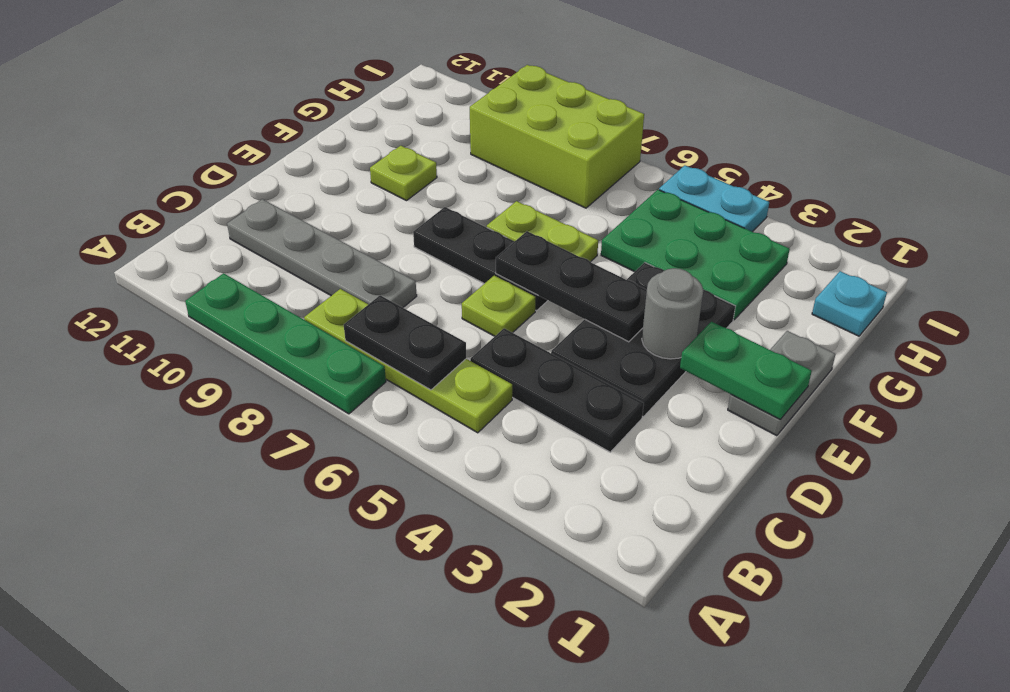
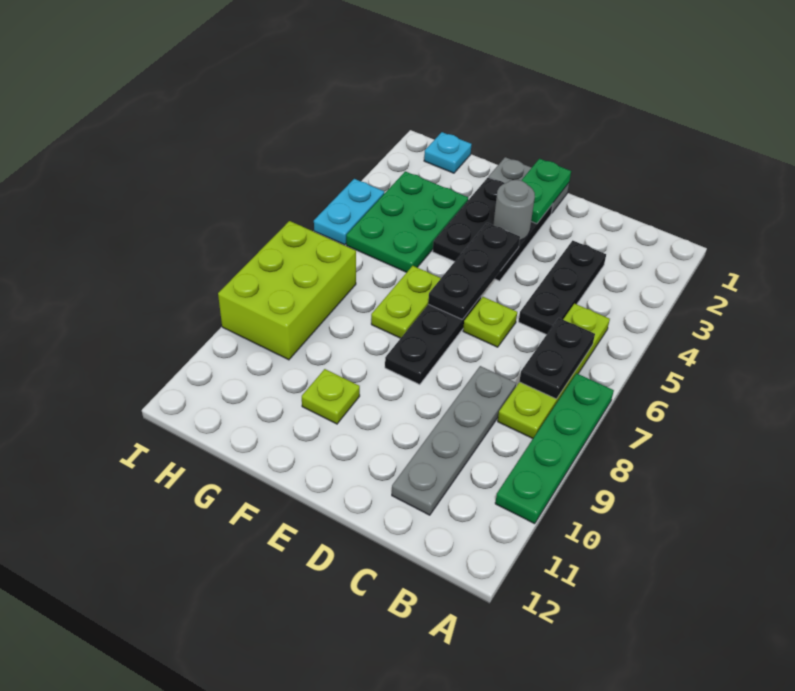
black 2x3 plate [551,262,735,417] -> black 2x3 plate turned to [433,177,553,281]

